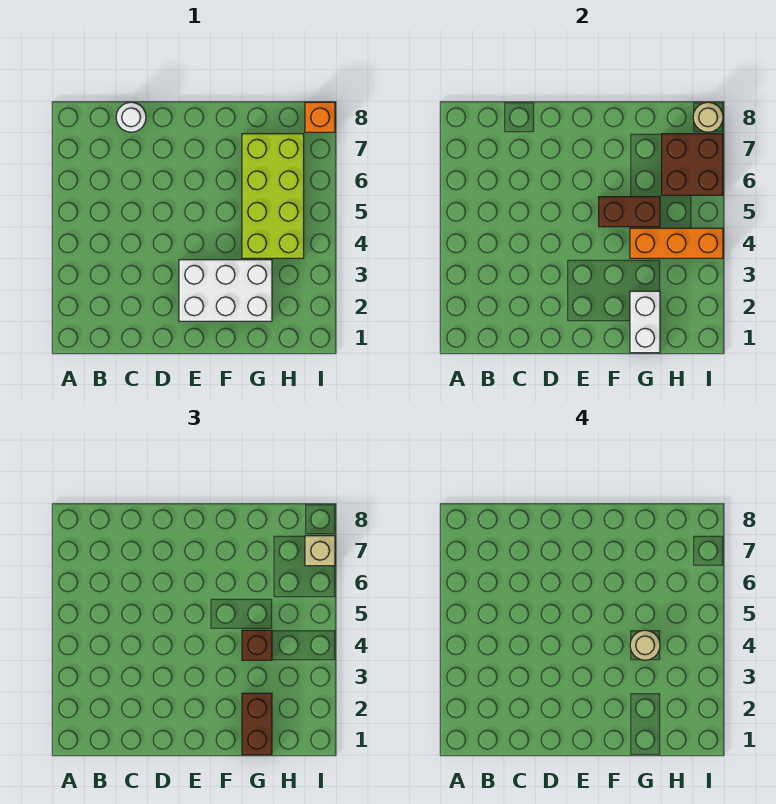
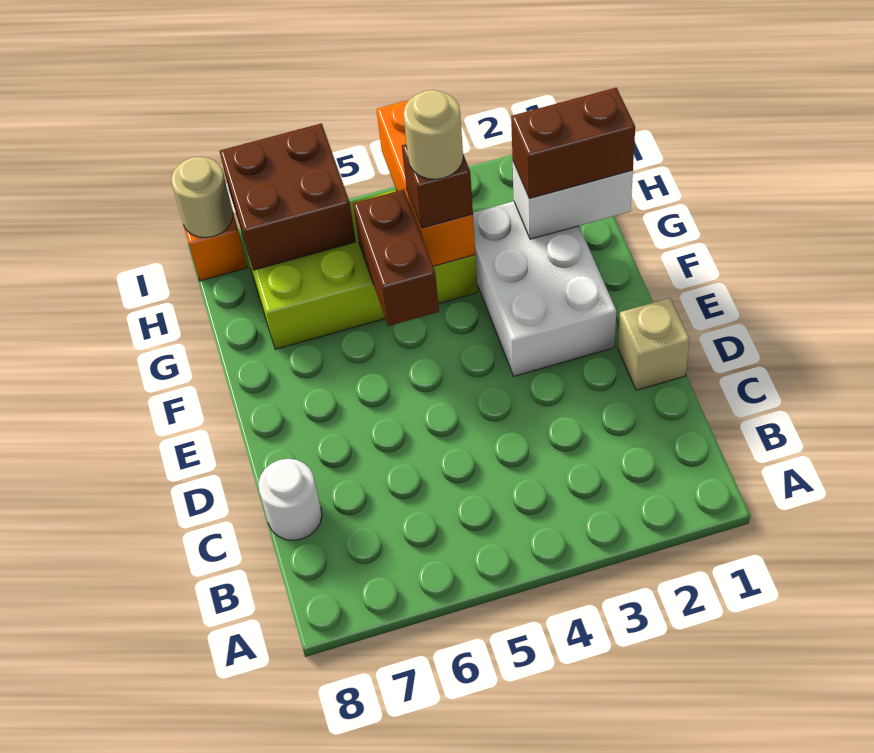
tan 1x1 brick [305,536,335,566] -> tan 1x1 brick moved to [618,298,690,390]

